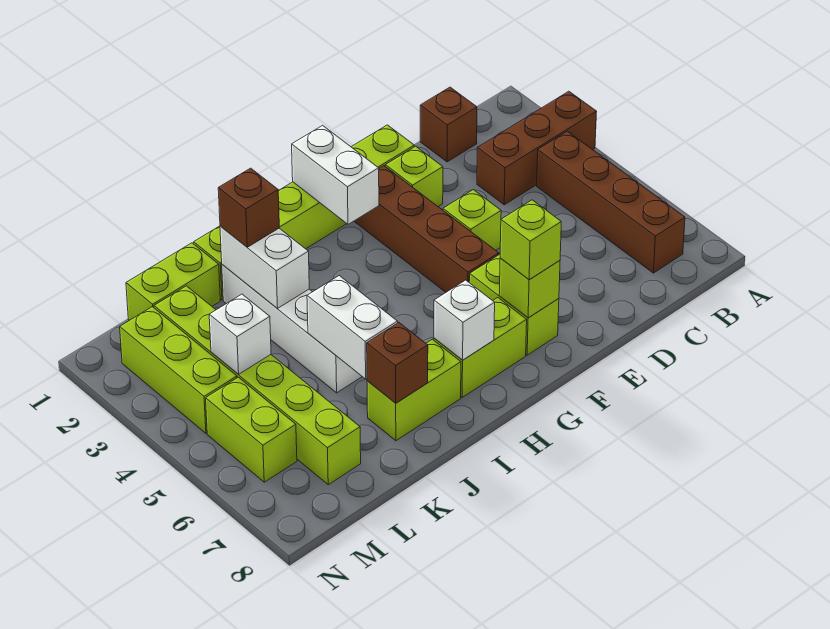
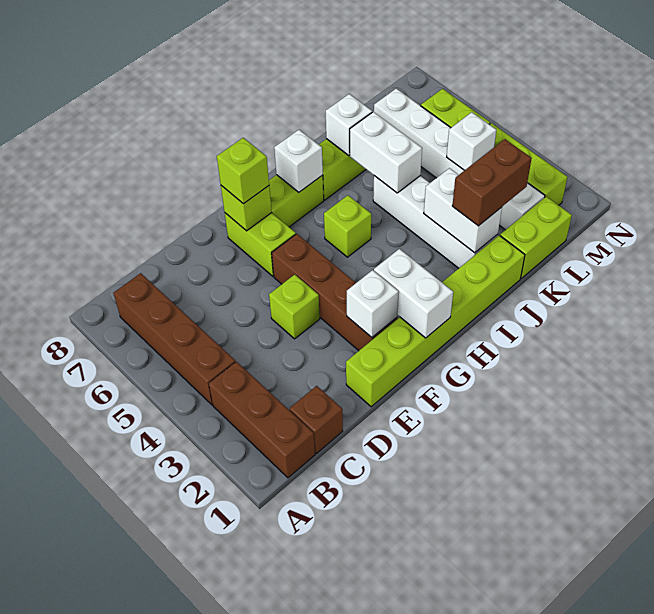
brown 1x3 brick [477,91,597,205] -> brown 1x3 brick turned to [209,362,315,478]
lime 1x1 brick [385,146,443,206] -> lime 1x1 brick moved to [324,195,371,257]
none -> white 1x1 brick [347,270,399,337]
brown 1x1 brick [218,168,279,247] -> brown 1x2 brick [452,139,532,226]
brown 1x1 brick [367,323,428,403] -> white 1x1 brick [326,94,372,155]
lime 1x6 brick [154,286,361,485] -> white 1x6 brick [374,89,545,230]

